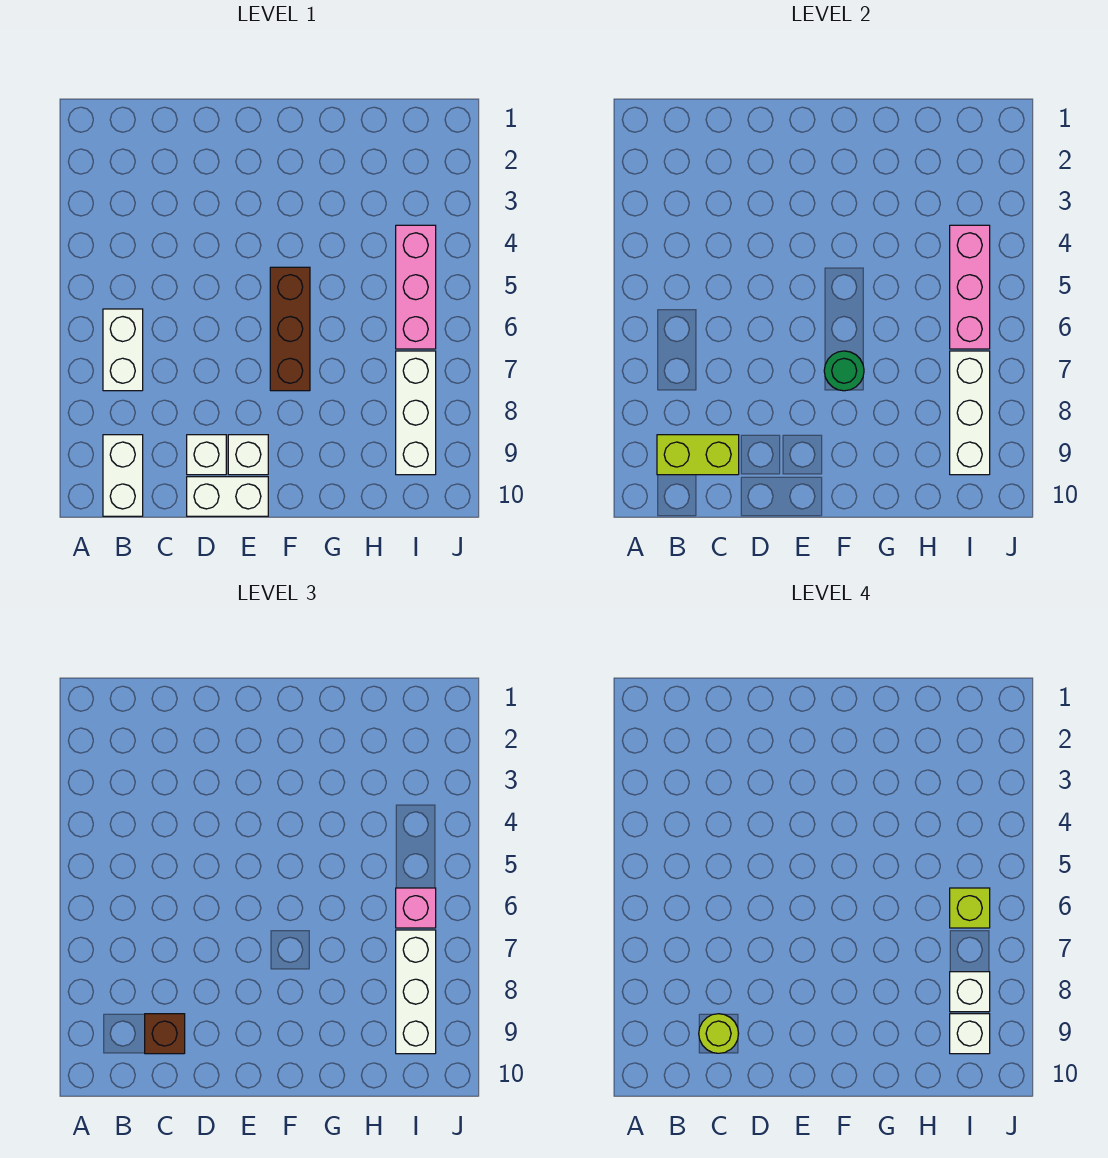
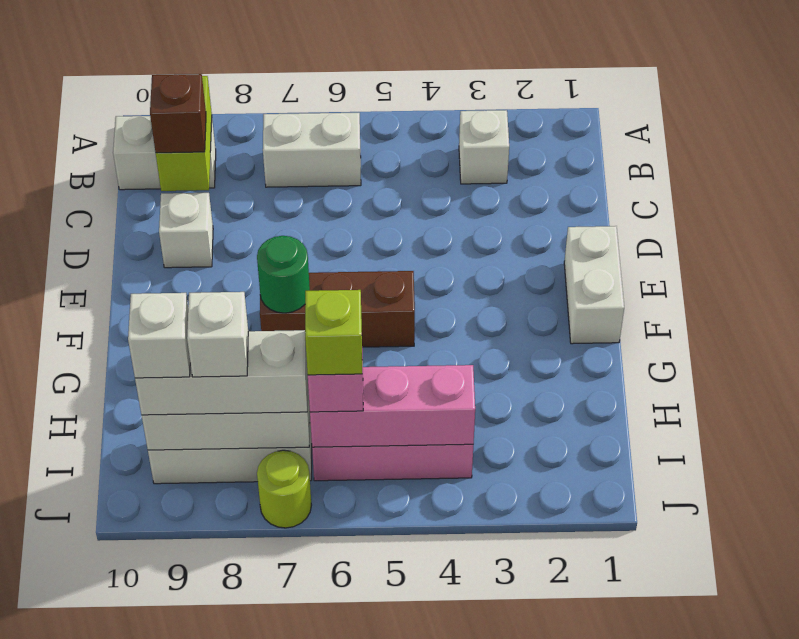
lime 1x1 round brick [699,1014,739,1053] -> lime 1x1 round brick moved to [257,450,311,528]
white 1x2 brick [187,477,268,516] -> white 1x2 brick moved to [564,226,624,344]
white 1x1 brick [228,435,268,475] -> white 1x1 brick moved to [459,110,509,184]

